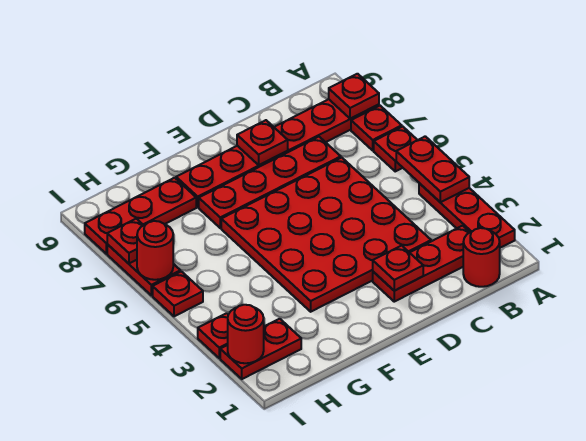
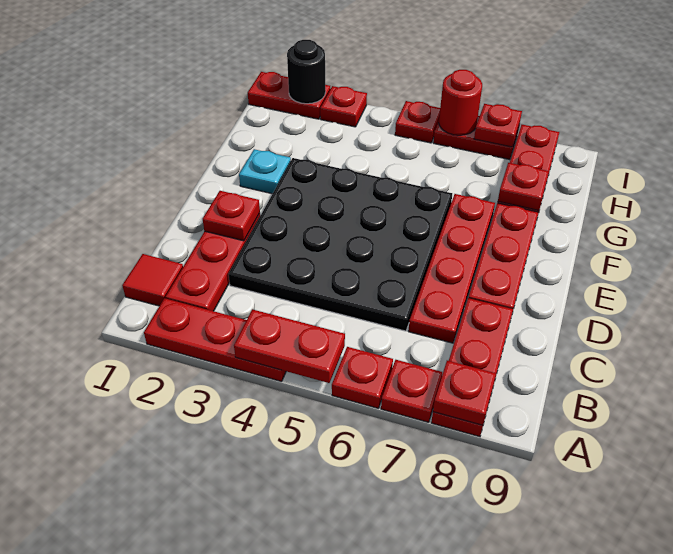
red 1x1 round brick [463,228,500,287] -> red 1x1 tile [122,254,183,306]
red 4x4 plate [221,158,431,312] -> black 4x4 plate [228,158,452,331]
red 1x1 plate [237,120,288,165] -> red 1x1 plate moved to [498,163,549,211]
none -> cyan 1x1 plate [239,149,291,194]
red 1x2 plate [220,319,301,379] -> red 1x2 plate turned to [248,72,330,119]
red 1x1 round brick [228,305,264,363] -> black 1x1 round brick [287,40,326,104]

